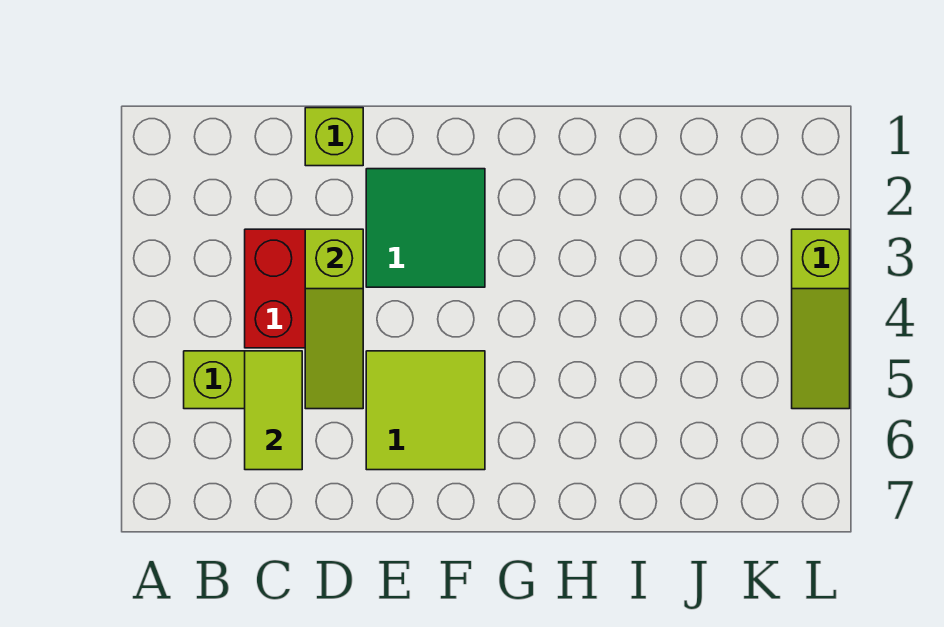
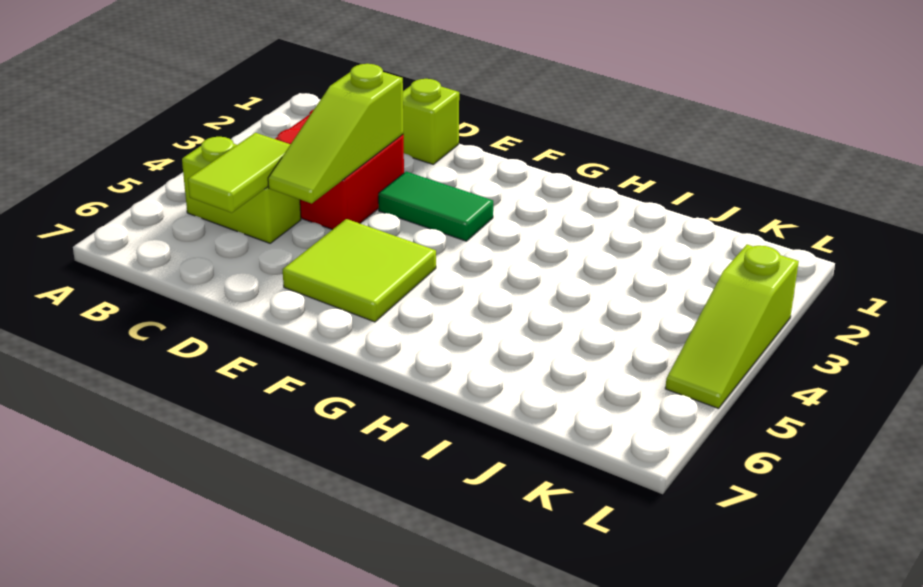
green 2x2 tile [366,169,485,287] -> green 1x2 tile [378,172,493,241]

